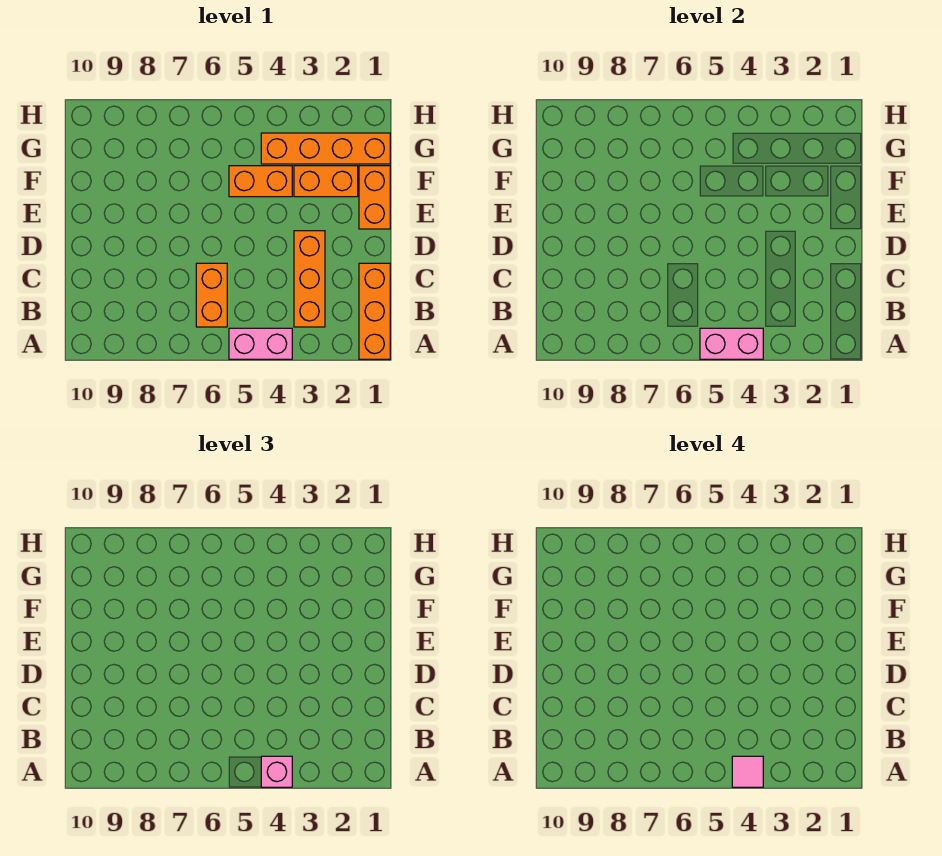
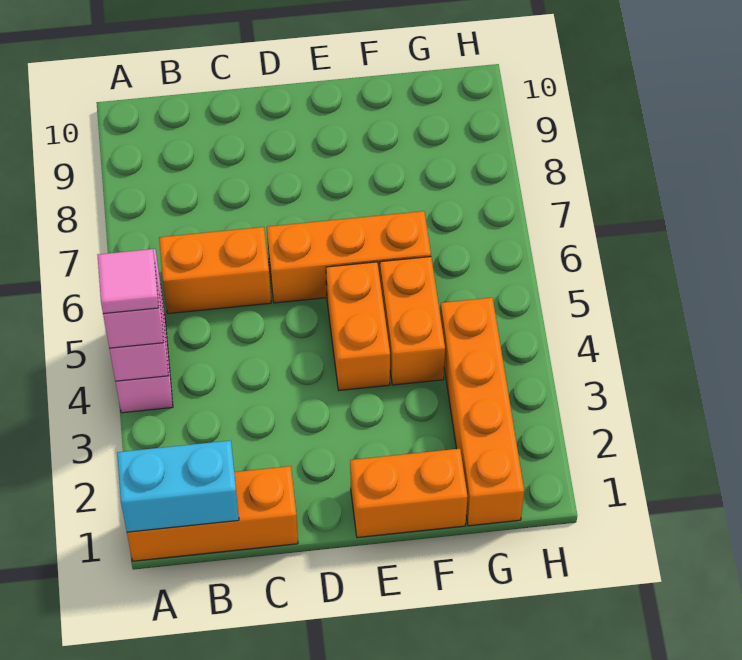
none -> cyan 1x2 brick [117,440,239,532]
orange 1x3 brick [294,231,325,327] -> orange 1x3 brick moved to [267,211,431,303]
orange 1x2 brick [294,166,358,197] -> orange 1x2 brick moved to [326,262,390,390]

